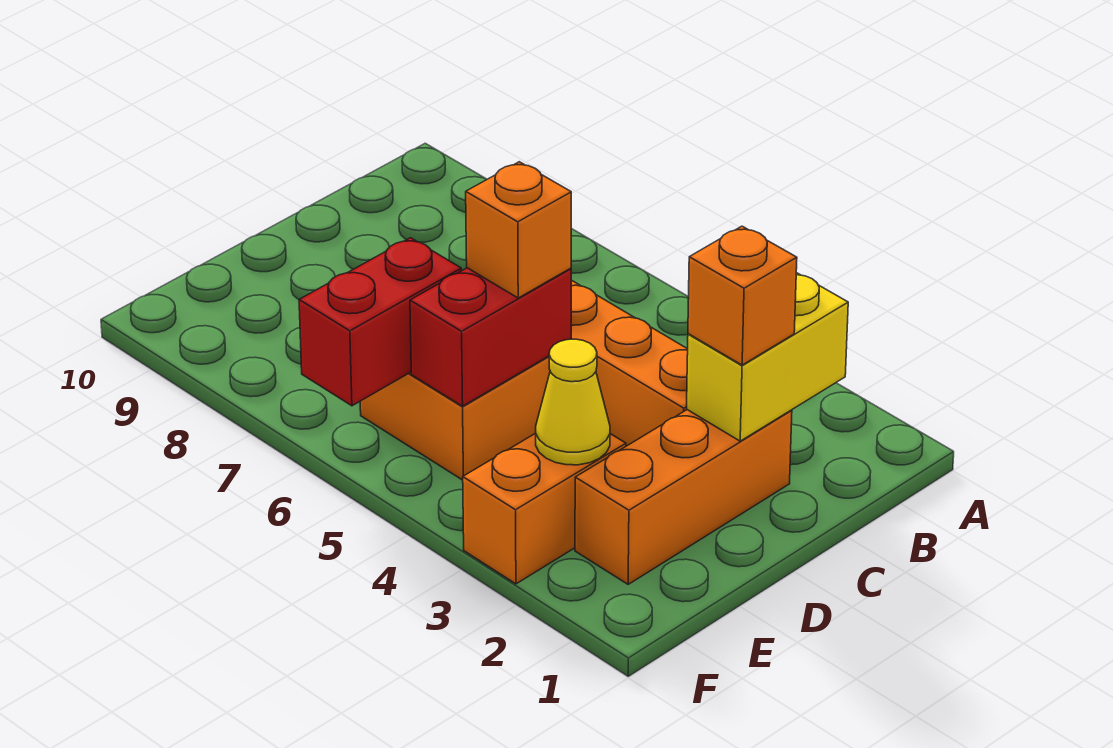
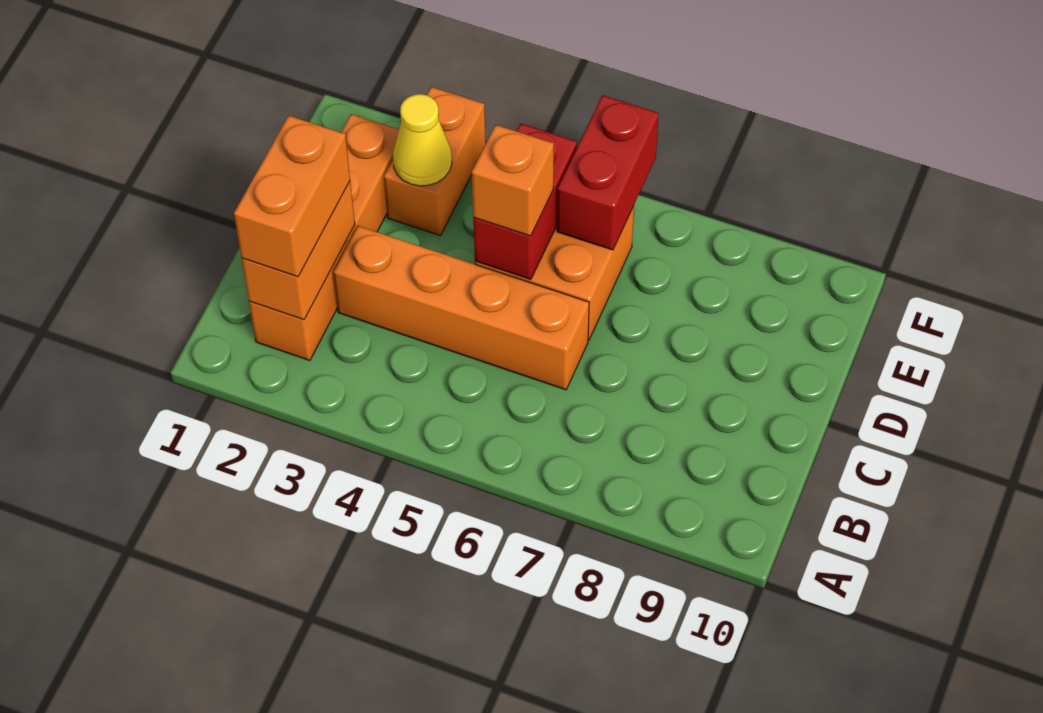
yellow 1x2 brick [687,273,848,441] -> orange 1x2 brick [242,182,355,320]
orange 1x3 brick [575,410,792,584] -> orange 1x4 brick [249,114,399,361]
orange 1x1 brick [688,226,797,365] -> orange 1x2 brick [234,116,350,277]

